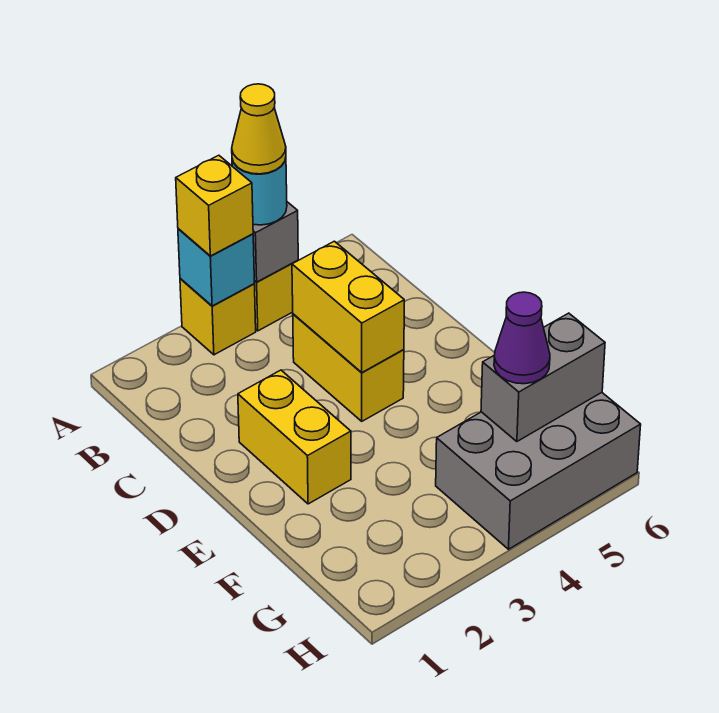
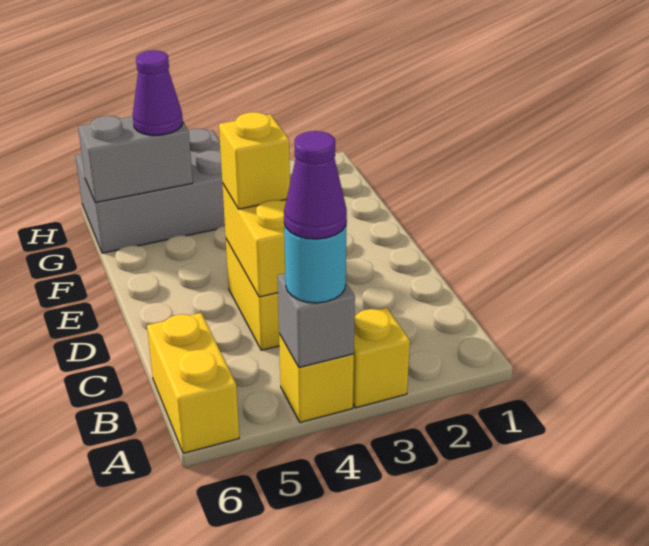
cyan 1x1 brick [178,229,254,306] -> none
yellow 1x1 brick [176,155,253,256] -> yellow 1x1 brick moved to [219,112,290,209]
yellow 1x1 cone [232,84,286,174] -> purple 1x1 cone [284,131,347,239]
yellow 1x2 brick [238,370,351,504] -> yellow 1x2 brick moved to [147,313,239,453]

